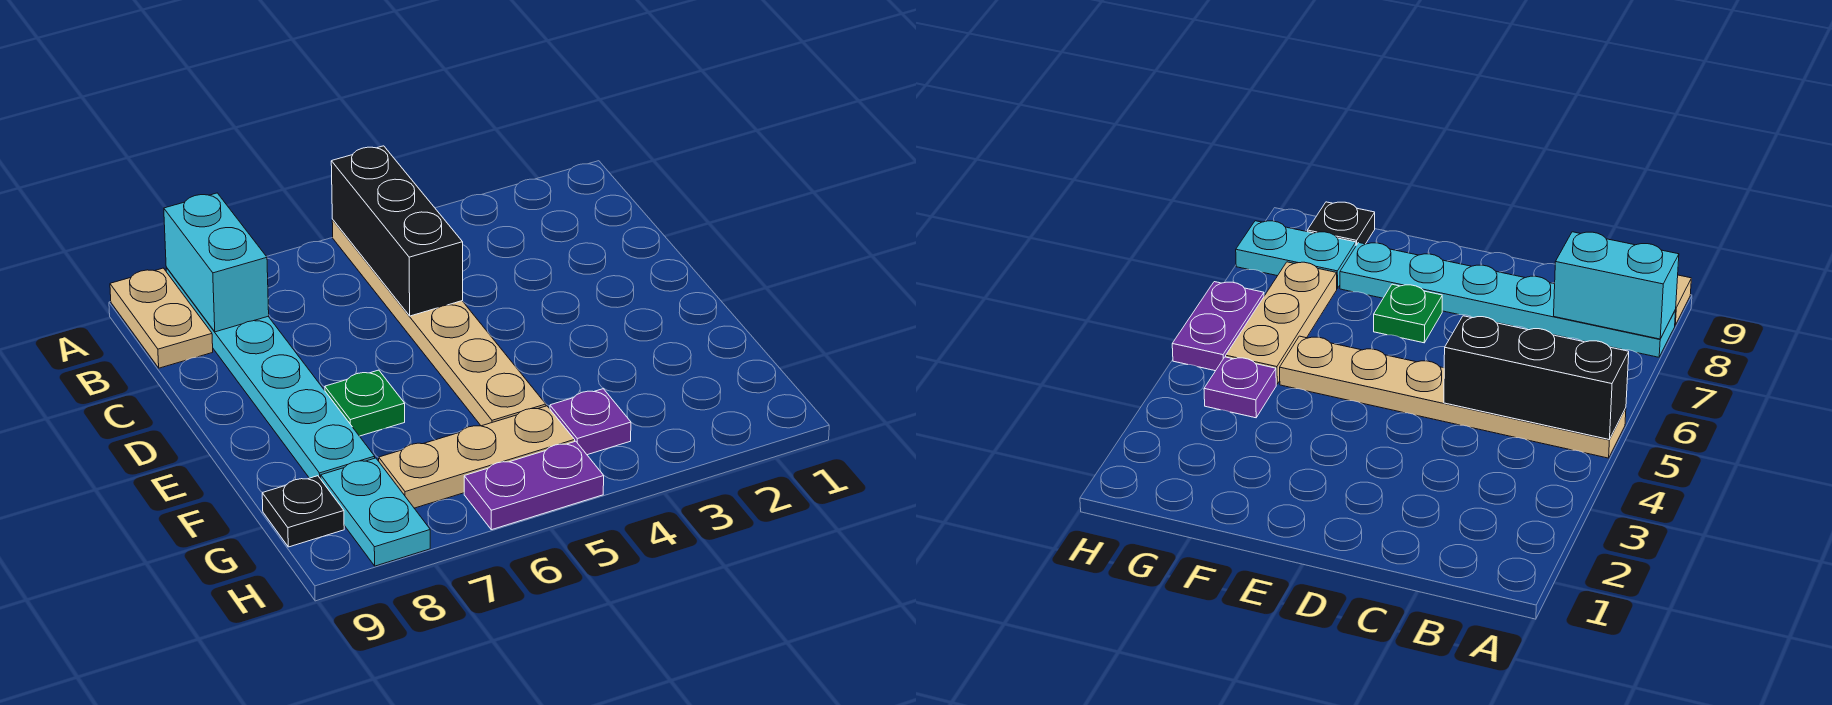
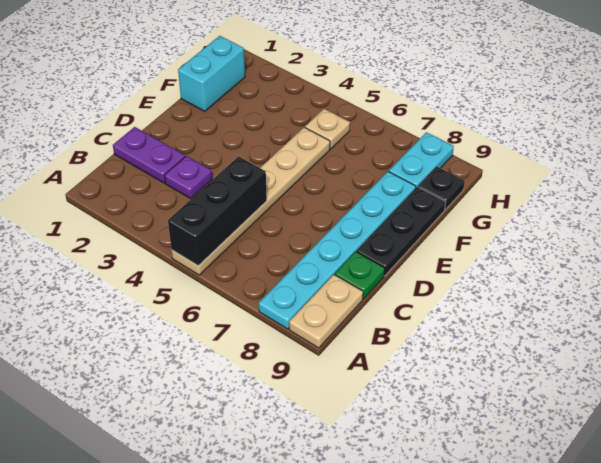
cyan 1x2 brick [164,193,269,332] -> cyan 1x2 brick moved to [178,36,245,111]
none -> black 1x3 plate [357,187,446,276]
green 1x1 plate [325,370,405,436] -> green 1x1 plate moved to [335,251,385,299]
purple 1x1 plate [550,389,631,455] -> purple 1x1 plate moved to [165,156,212,199]
tan 1x3 plate [379,406,575,508] -> tan 1x1 plate [305,109,350,149]
purple 1x2 plate [464,441,604,530] -> purple 1x2 plate moved to [113,127,185,183]

